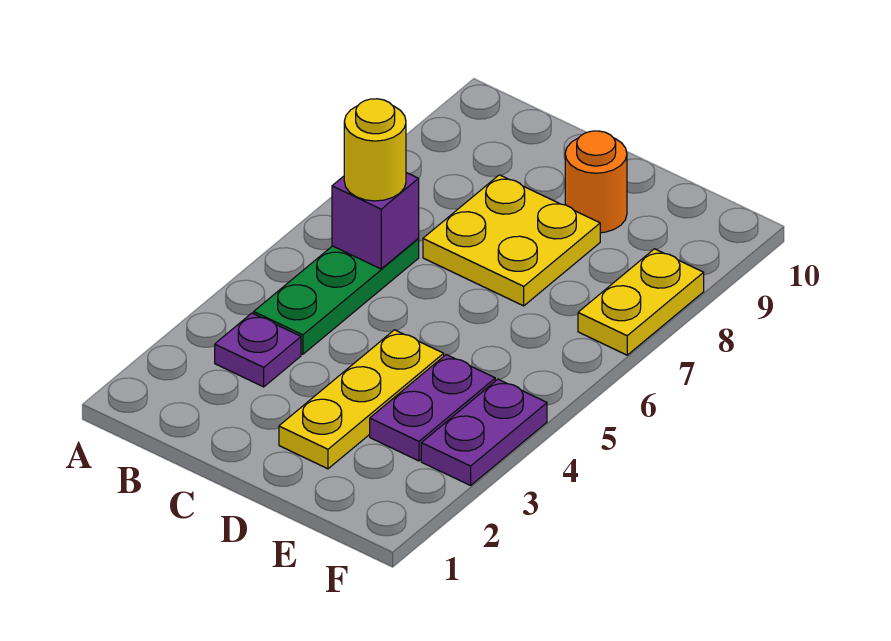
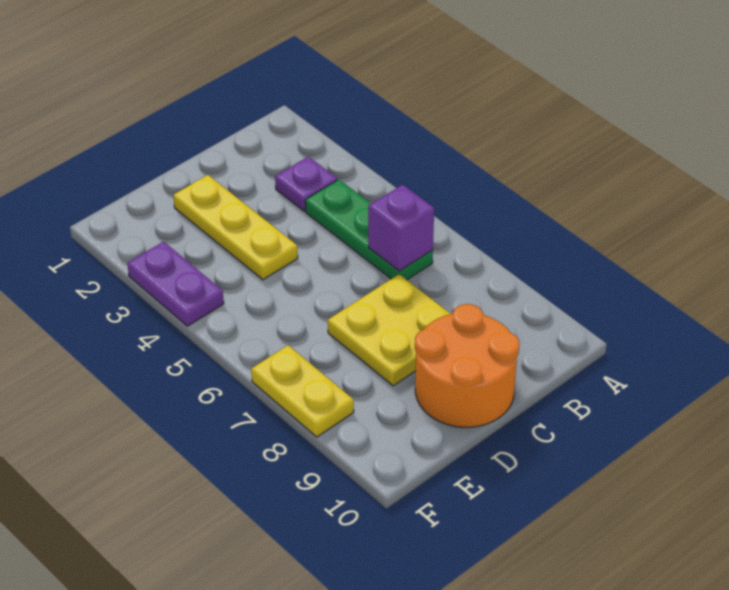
yellow 1x1 round brick [344,99,406,201] -> none
orange 1x1 round brick [565,131,627,233] -> orange 2x2 round brick [415,304,519,427]
purple 1x2 plate [370,355,495,461] -> none

